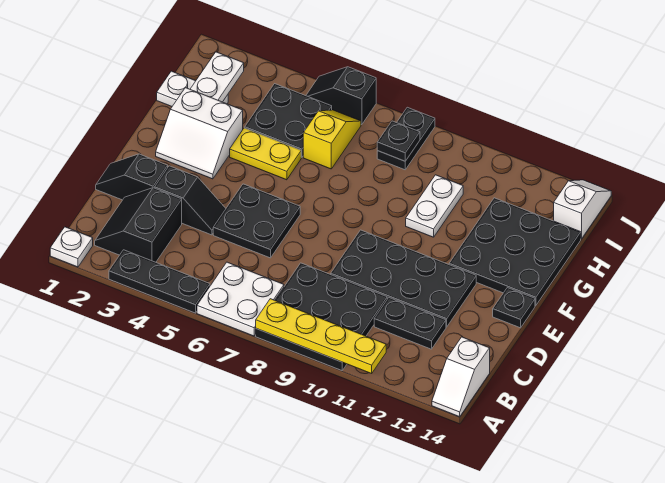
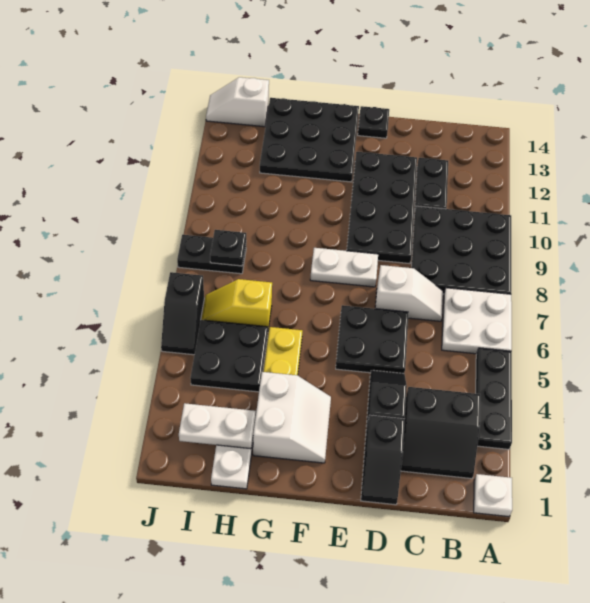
yellow 1x4 plate [256,299,386,373] -> none
white 1x2 slope [432,337,490,417] -> white 1x2 slope moved to [375,265,443,321]
white 1x2 plate [406,175,463,237] -> white 1x2 plate moved to [310,248,378,287]

